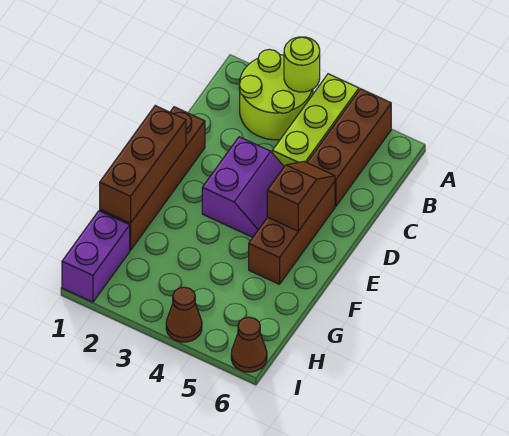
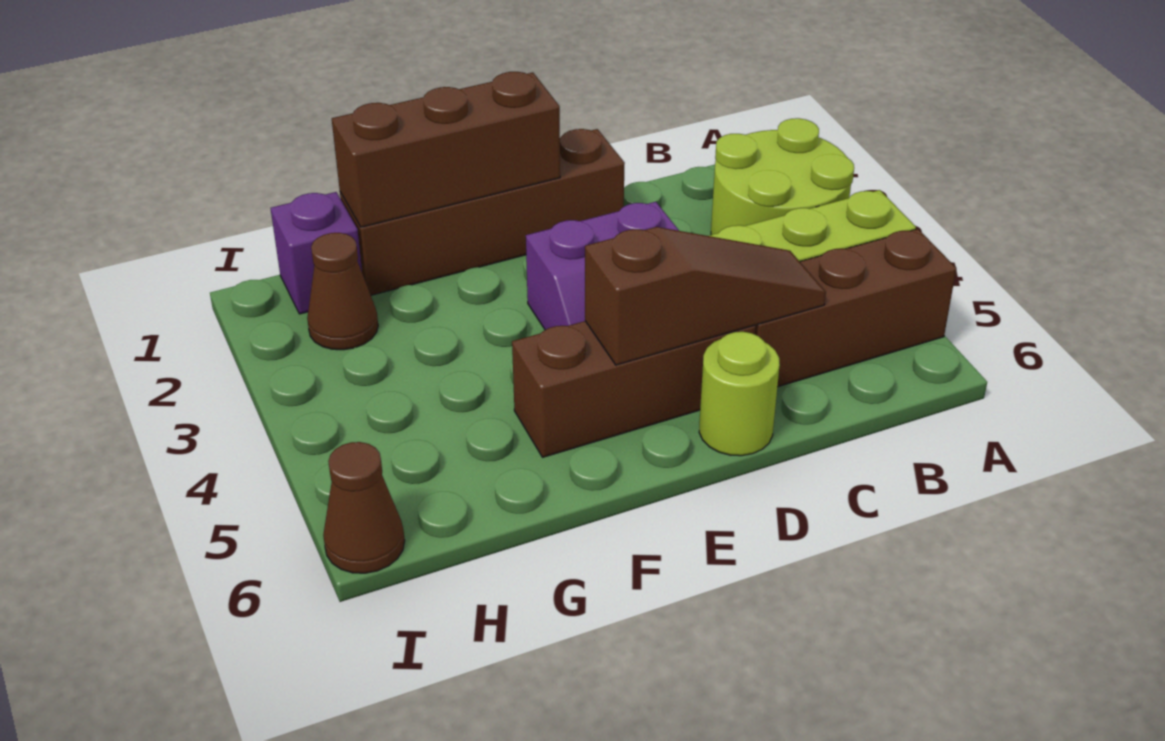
lime 1x1 round brick [284,37,320,92] -> lime 1x1 round brick moved to [699,332,780,456]
brown 1x2 slope [267,162,335,231] -> brown 1x3 slope [585,227,826,365]
purple 1x2 brick [62,211,130,302] -> purple 1x1 brick [271,192,362,314]
brown 1x1 cone [166,287,202,342] -> brown 1x1 cone moved to [307,233,378,350]

